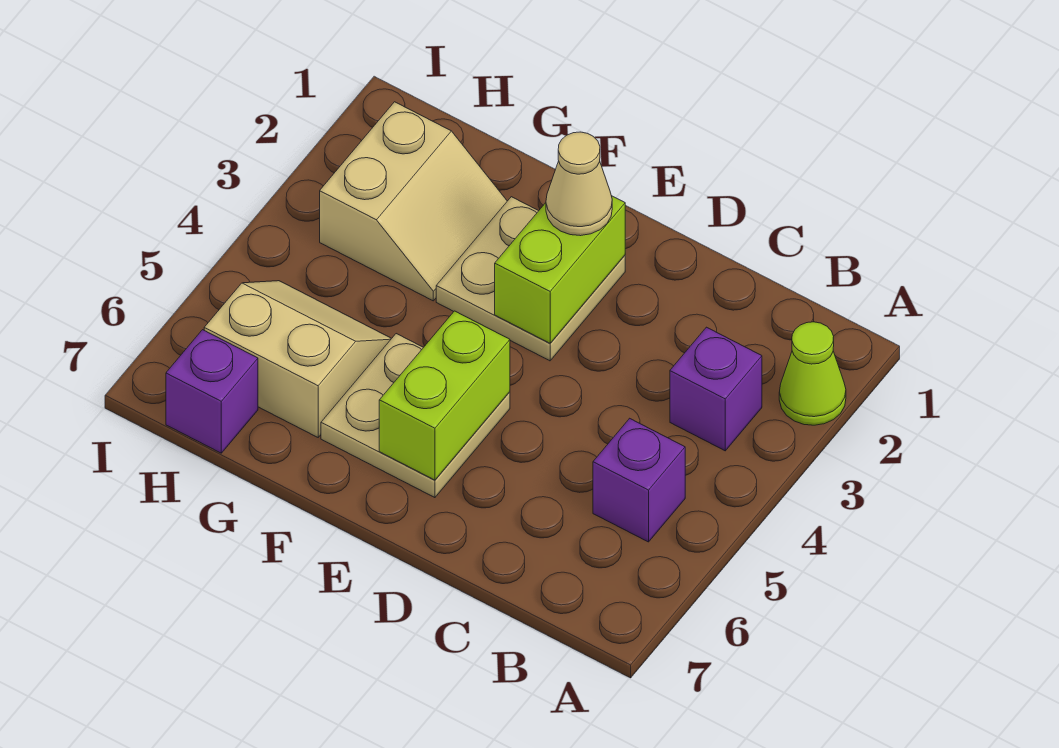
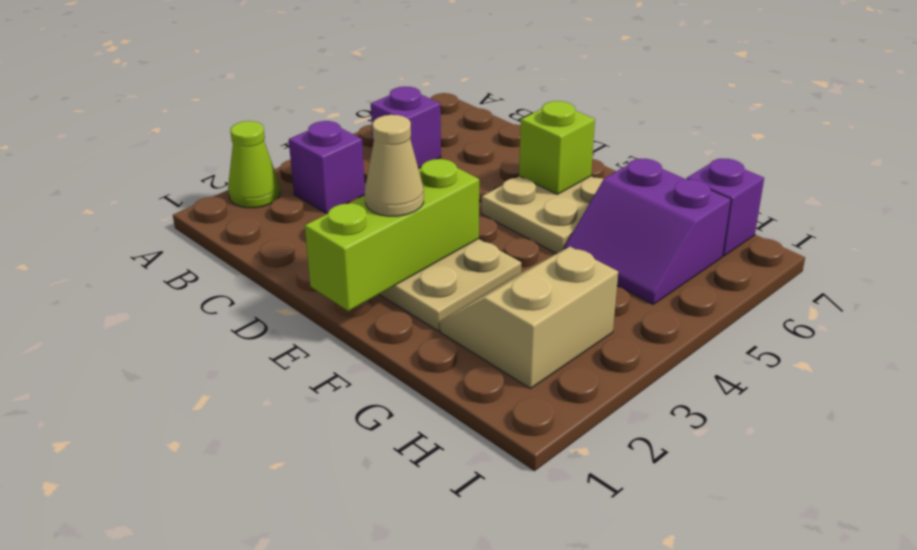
lime 1x2 brick [495,196,625,343] -> lime 1x3 brick [305,159,479,311]
lime 1x2 brick [379,311,510,480] -> lime 1x1 brick [519,101,595,194]
tan 2x2 slope [204,281,392,437] -> purple 2x2 slope [564,159,731,304]

